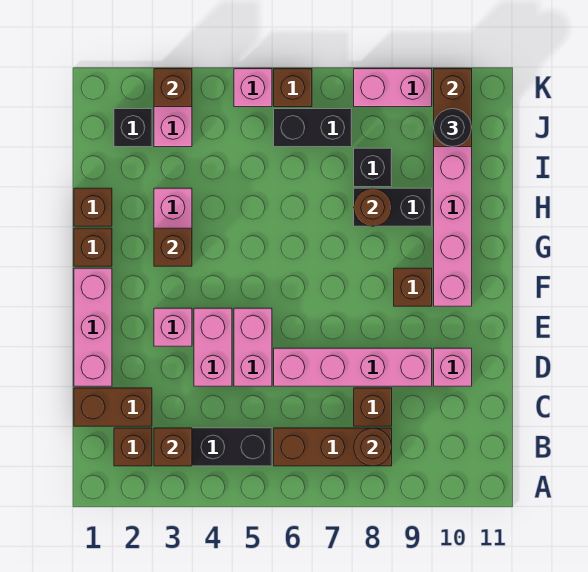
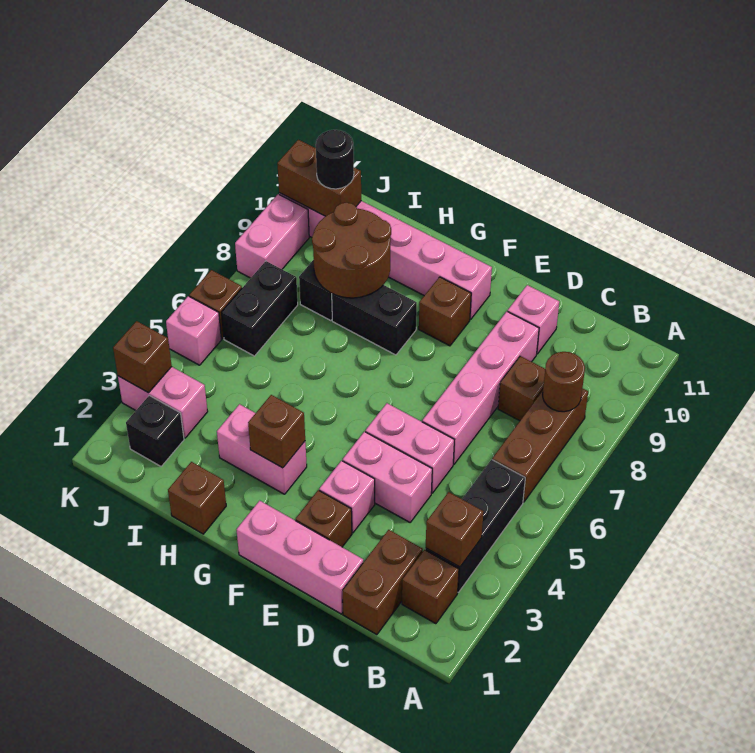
brown 1x1 brick [74,228,112,266] -> brown 1x1 brick moved to [296,490,352,547]
black 1x2 brick [354,188,432,226] -> black 1x2 brick turned to [332,285,417,355]
brown 1x1 round brick [354,188,392,226] -> brown 2x2 round brick [312,202,391,298]

